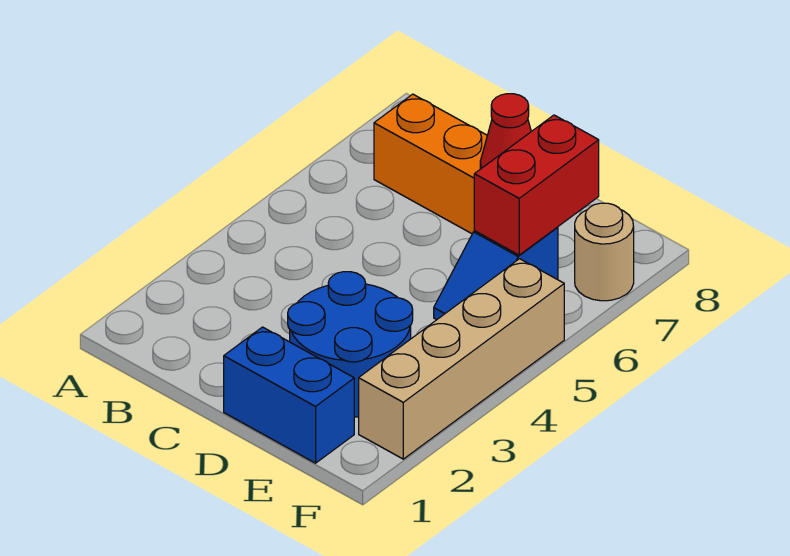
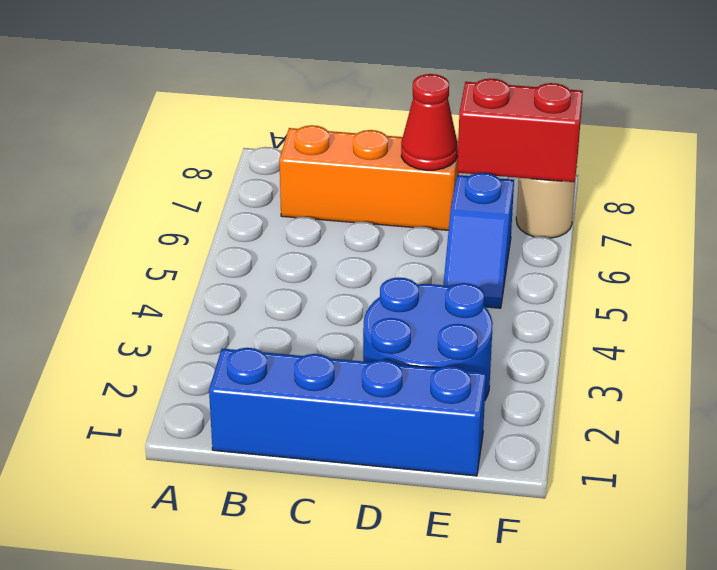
blue 1x2 brick [224,327,354,463] -> blue 1x4 brick [209,348,486,476]
red 1x2 brick [474,115,599,255] -> red 1x2 brick turned to [457,79,583,182]
tan 1x4 brick [359,259,564,459] -> none

